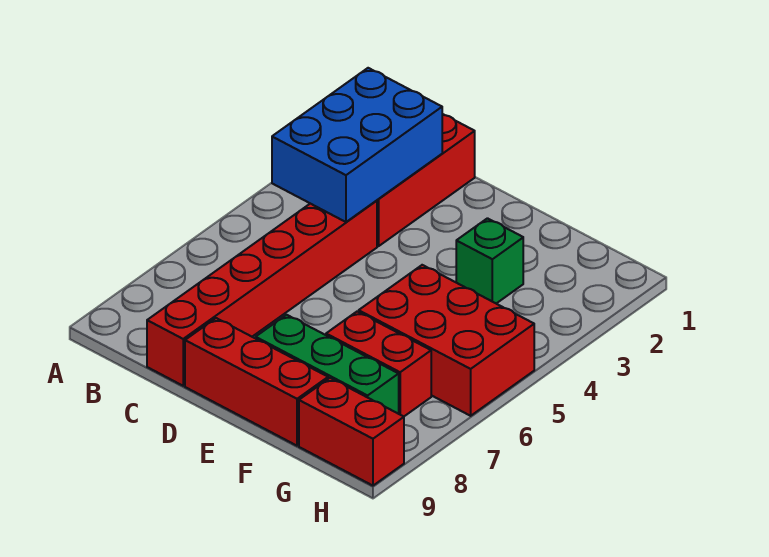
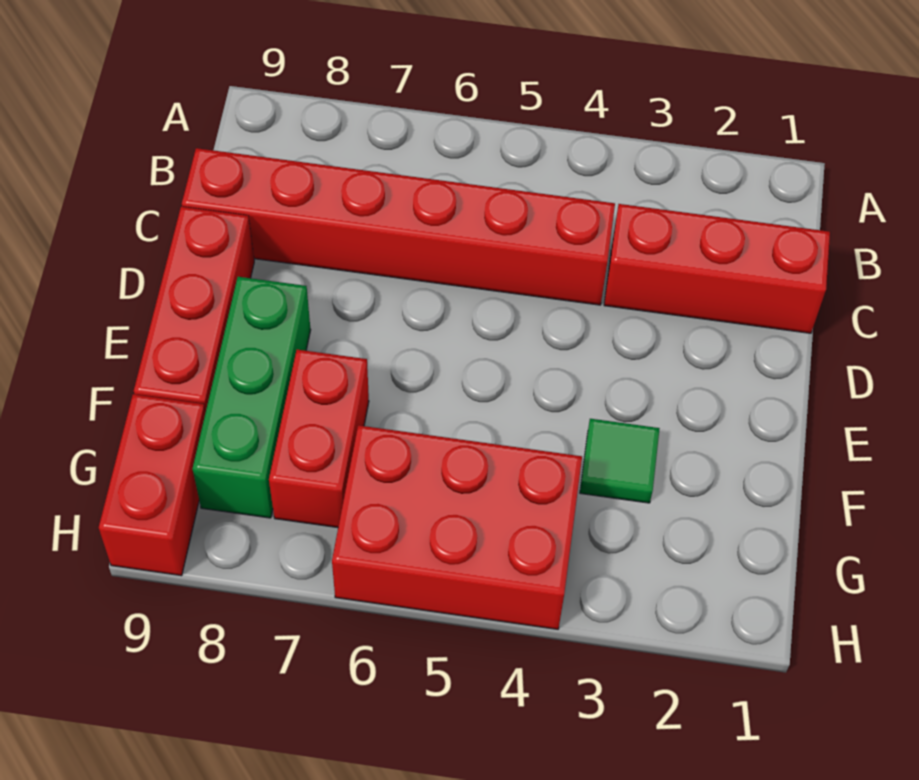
blue 2x3 brick [272,68,442,222] -> none
green 1x1 brick [456,218,523,304] -> green 1x1 tile [580,419,660,503]
red 2x3 brick [359,265,534,416] -> red 2x3 brick turned to [332,425,582,629]

